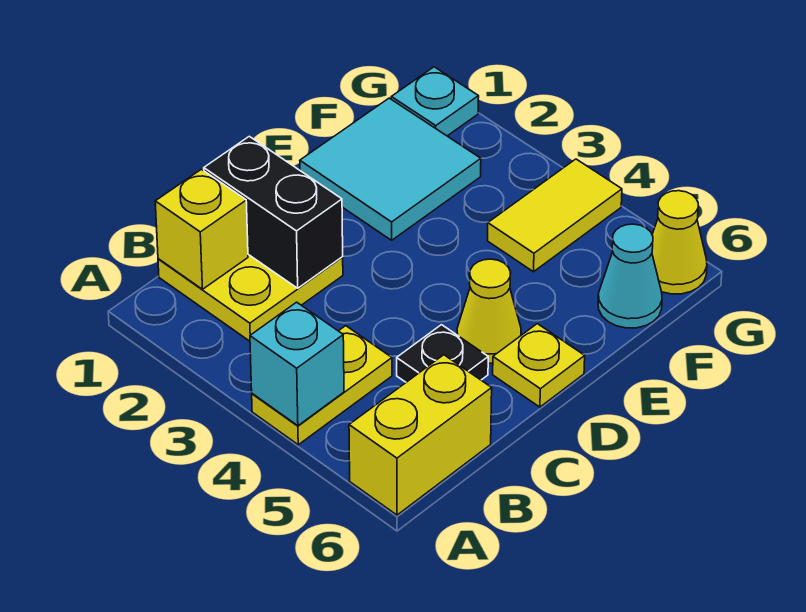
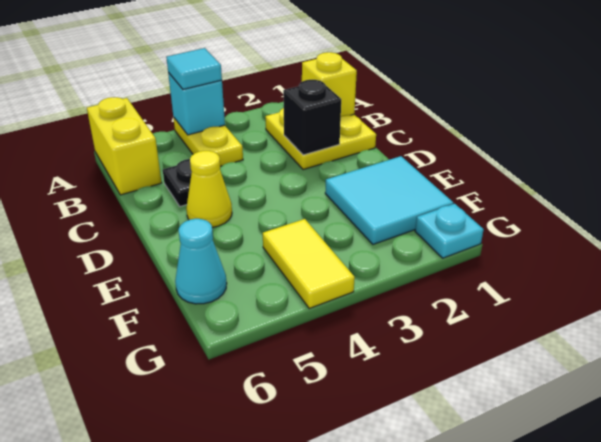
none -> cyan 1x1 tile [166,48,222,89]
black 1x2 brick [204,136,343,288] -> black 1x1 brick [283,80,341,155]
yellow 1x1 plate [493,324,585,407] -> none
yellow 1x1 cone [652,191,707,294] -> none

